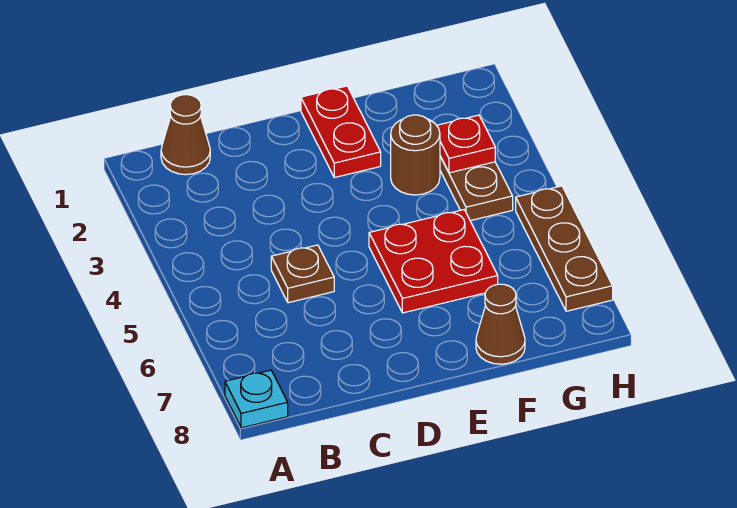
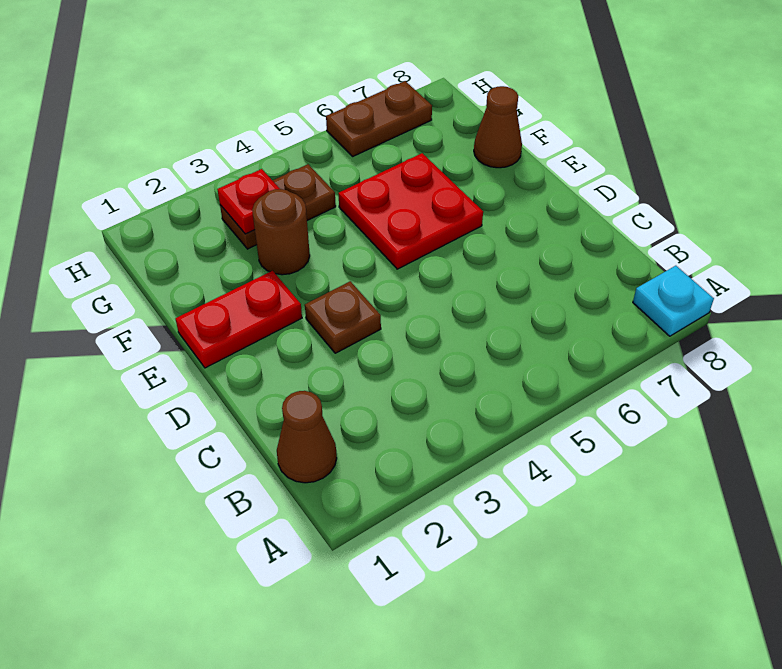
brown 1x1 plate [271,245,334,303] -> brown 1x1 plate moved to [305,281,381,353]
brown 1x3 plate [516,186,613,311] -> brown 1x2 plate [326,81,432,157]

